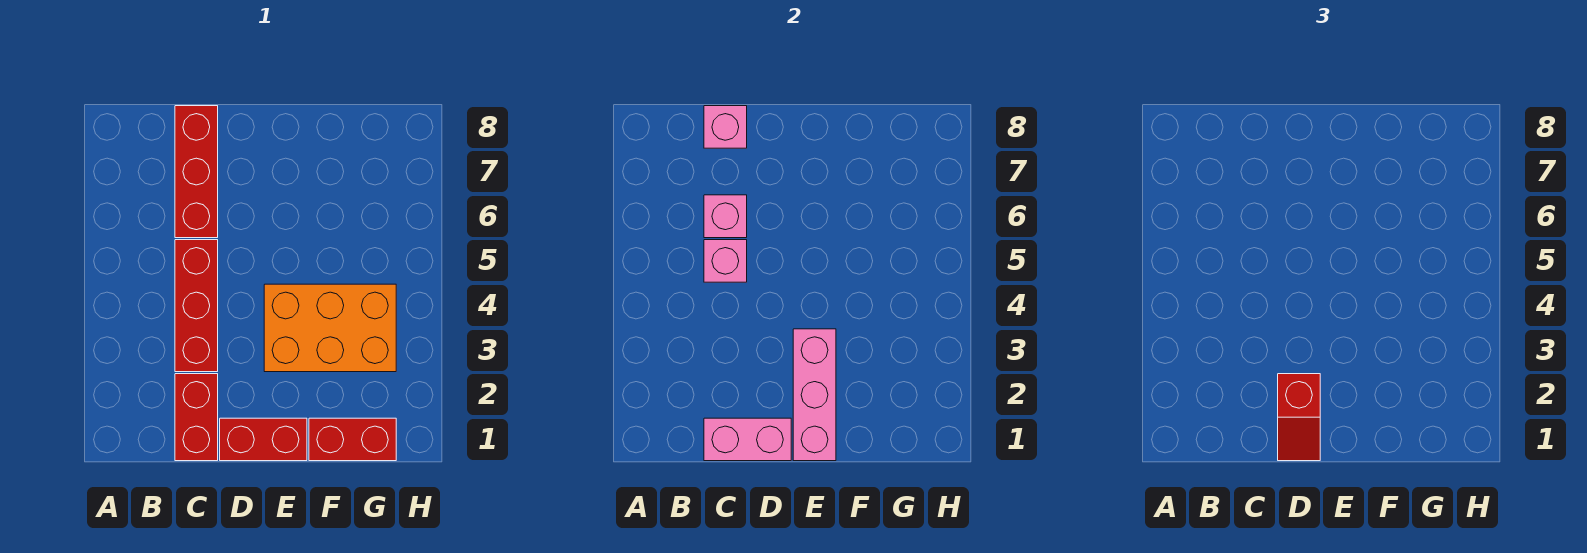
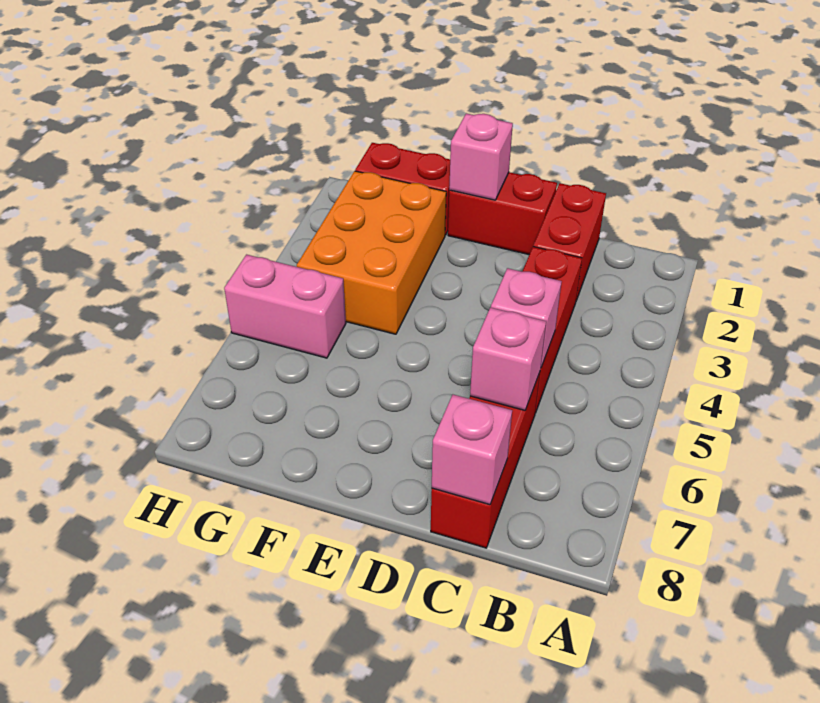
pink 1x2 brick [704,418,791,461] -> pink 1x2 brick moved to [224,255,346,358]
red 1x2 slope [1278,374,1320,461] -> none
pink 1x3 brick [793,329,836,461] -> pink 1x1 brick [449,113,513,200]
orange 2x3 brick [264,284,396,372] -> orange 2x3 brick turned to [297,171,446,334]

